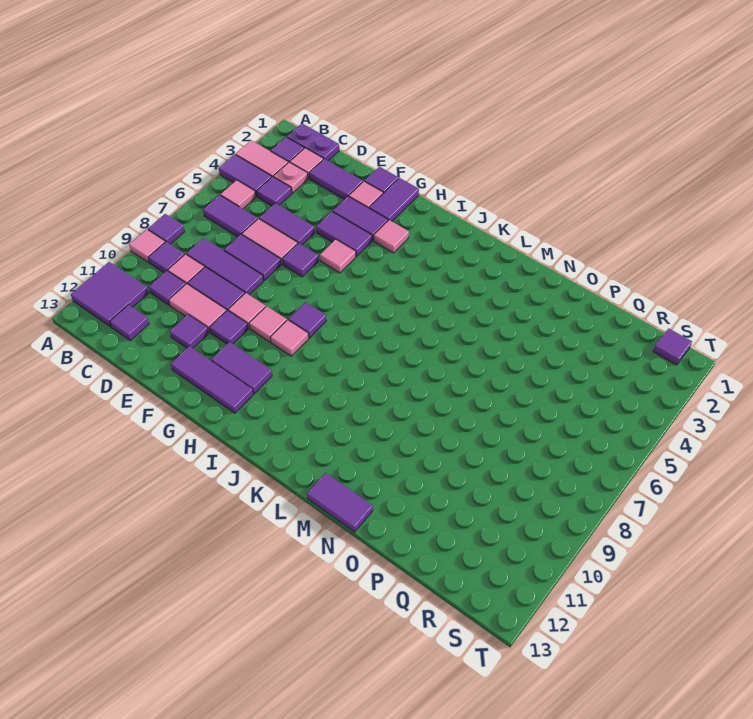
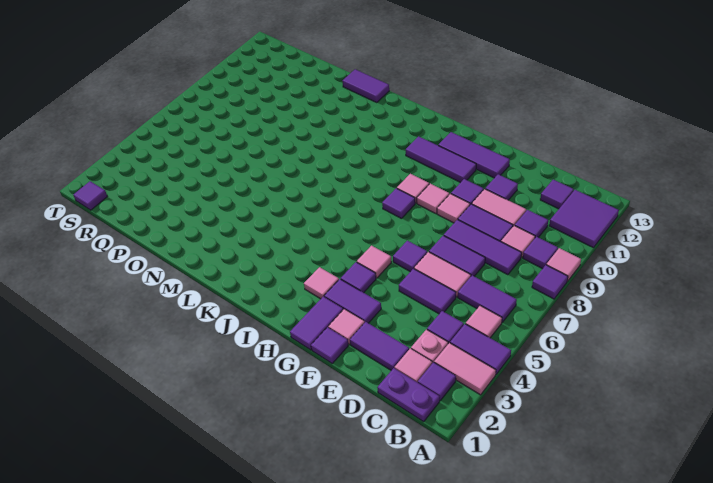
purple 1x2 tile [316,212,372,257] -> purple 1x1 tile [341,262,376,293]
purple 1x2 tile [211,342,272,394] -> purple 1x3 tile [406,136,476,183]

